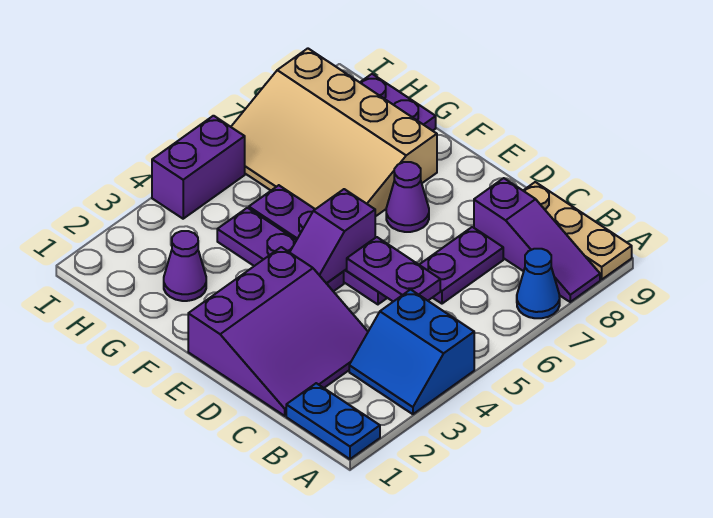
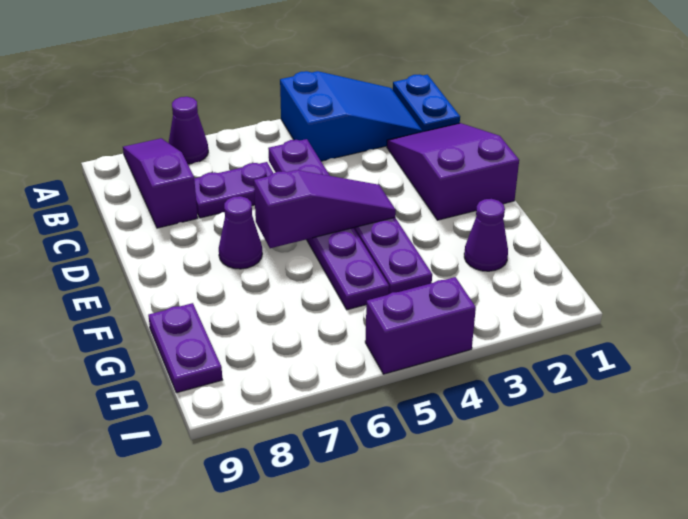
blue 2x2 slope [349,290,474,414] -> blue 2x3 slope [280,71,422,161]
blue 1x1 cone [517,249,560,318] -> purple 1x1 cone [169,97,208,164]
tan 1x3 plate [523,182,632,280] -> none
purple 3x3 slope [188,247,368,416] -> purple 2x3 slope [387,123,519,220]
purple 1x2 slope [290,189,375,283] -> purple 1x3 slope [254,170,396,248]
tan 3x4 slope [231,48,437,217] -> none

